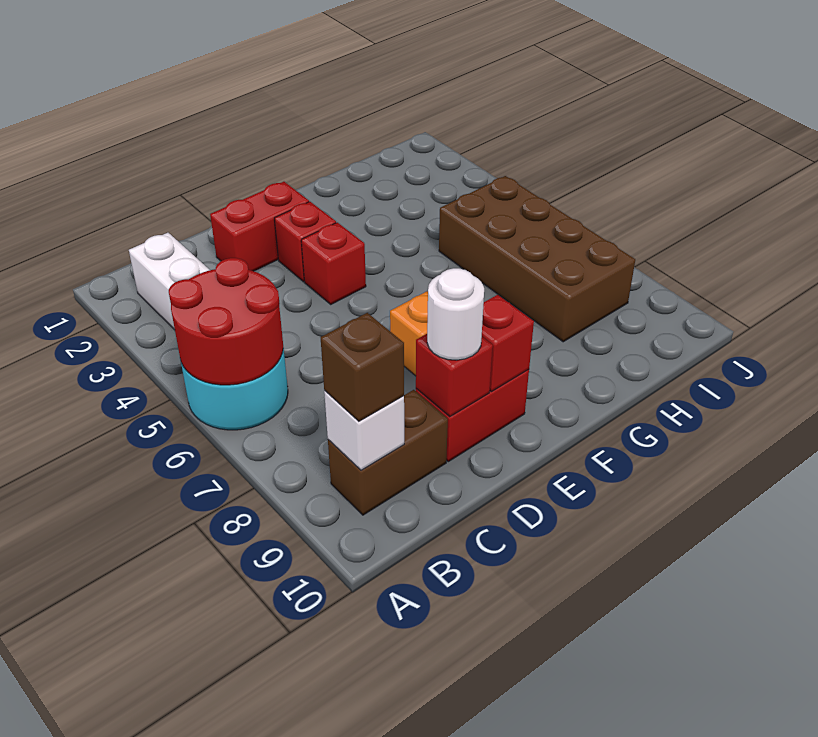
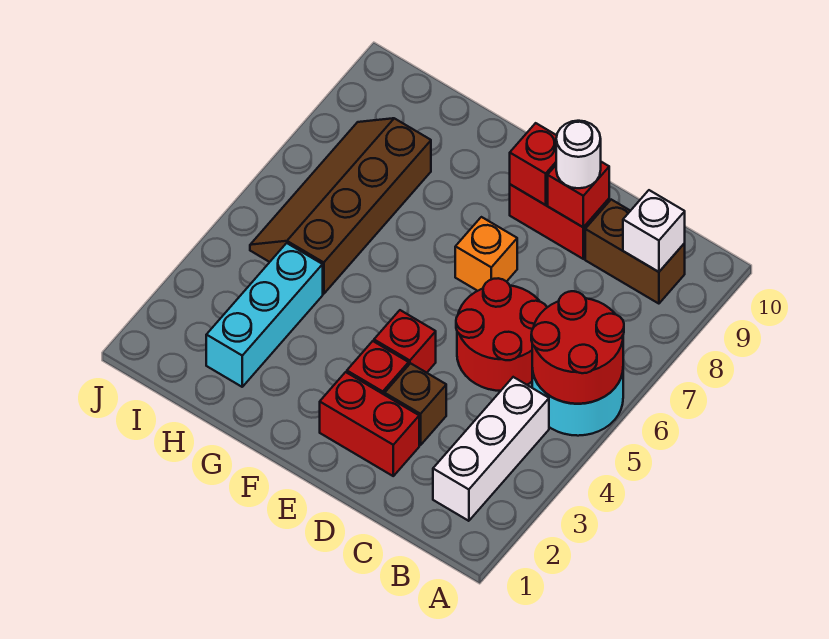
brown 1x1 brick [321,313,404,421] -> brown 1x1 brick moved to [385,363,446,445]
none -> red 2x2 round brick [456,278,547,391]
none -> cyan 1x3 brick [206,243,323,387]
brown 2x4 brick [439,176,635,342] -> brown 2x4 slope [250,118,431,294]

